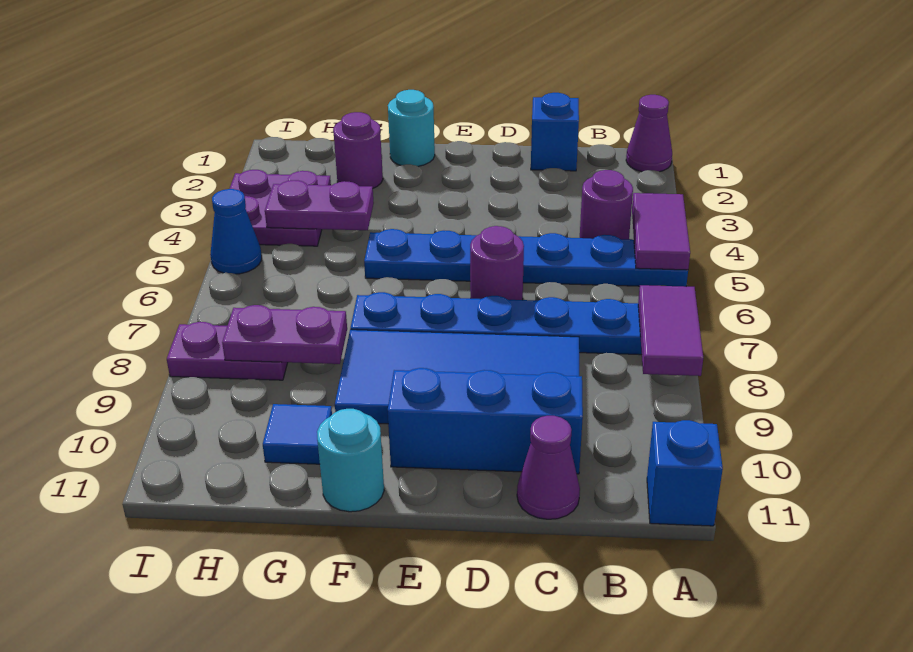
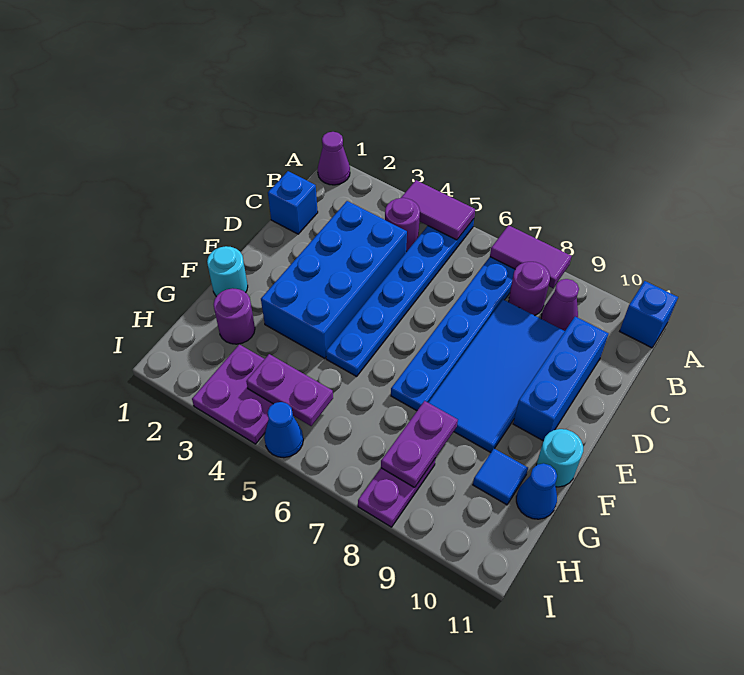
none -> blue 2x4 brick [261,201,407,358]
purple 1x1 cone [517,416,580,519] -> purple 1x1 cone moved to [541,279,579,331]
purple 1x1 round brick [470,226,524,300] -> purple 1x1 round brick moved to [509,262,550,316]
purple 1x2 plate [265,180,374,230] -> purple 1x2 plate turned to [246,354,333,426]
none -> blue 1x1 cone [516,463,557,519]

